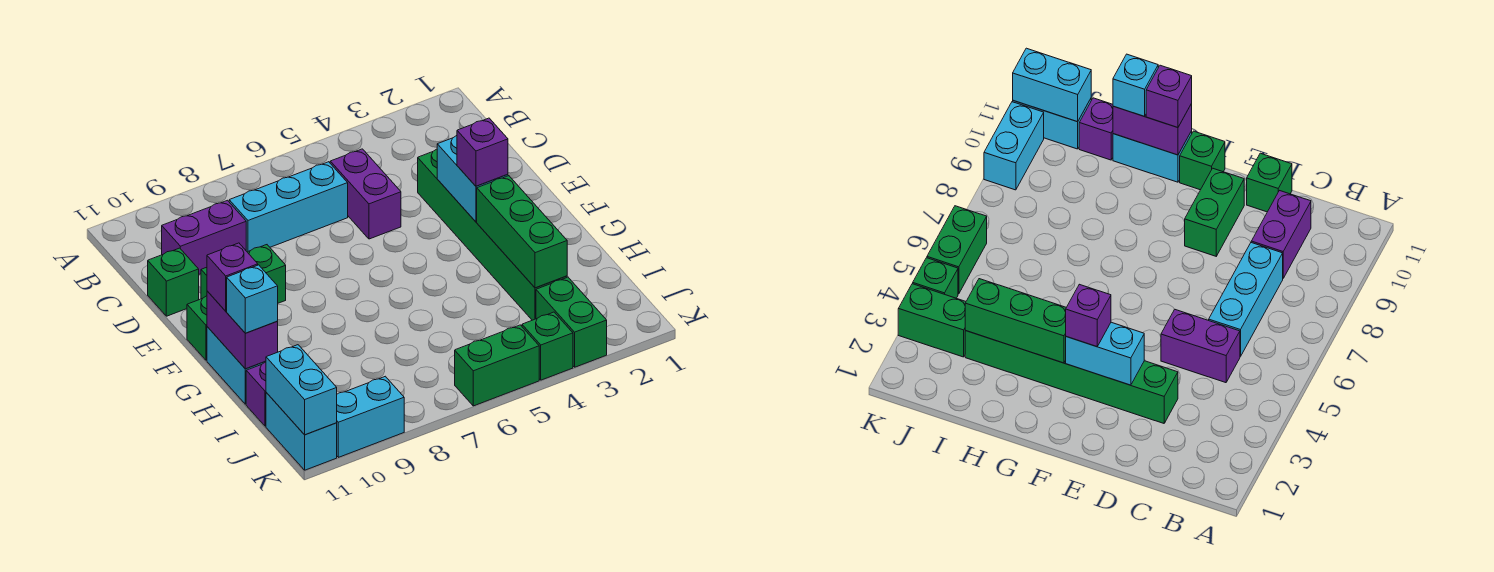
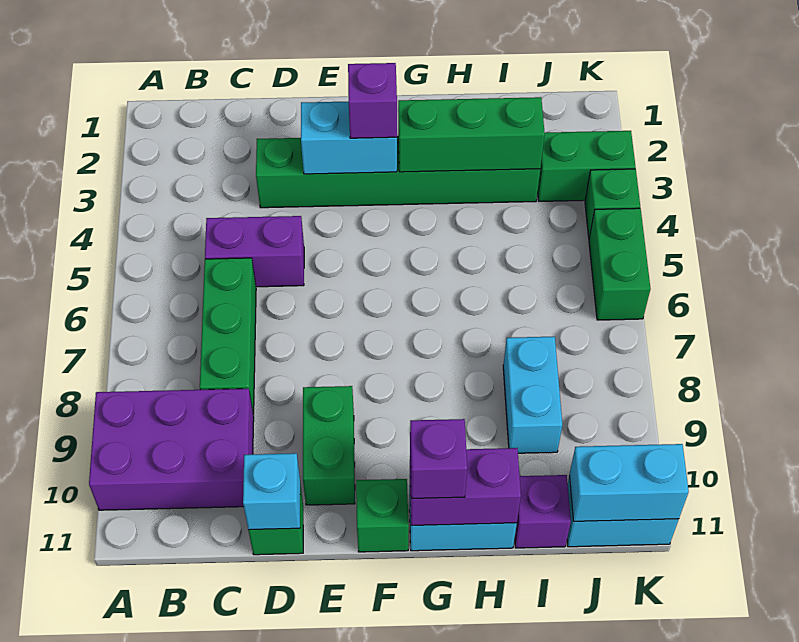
cyan 1x3 brick [229,162,348,252] -> green 1x3 brick [200,258,256,414]
purple 1x2 brick [162,200,246,274] -> purple 2x3 brick [89,389,254,510]
cyan 1x1 brick [227,265,278,333] -> cyan 1x1 brick moved to [243,453,300,530]
cyan 1x2 brick [337,376,404,457] -> cyan 1x2 brick moved to [503,337,562,453]

